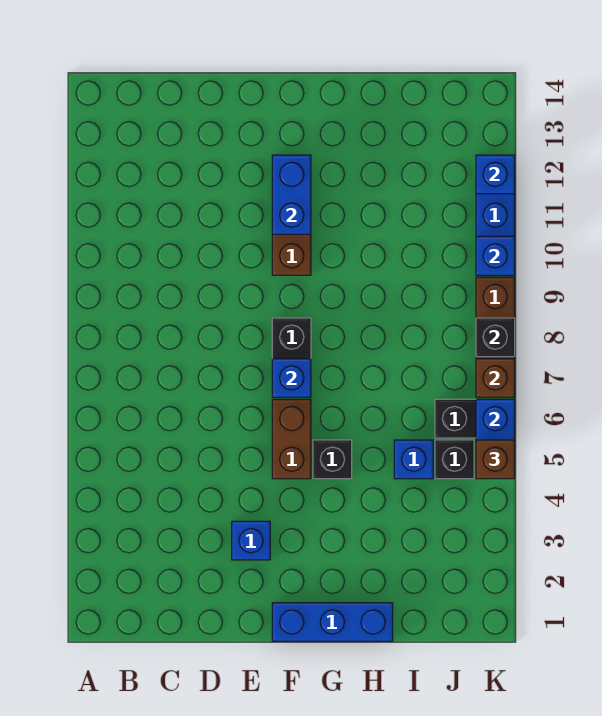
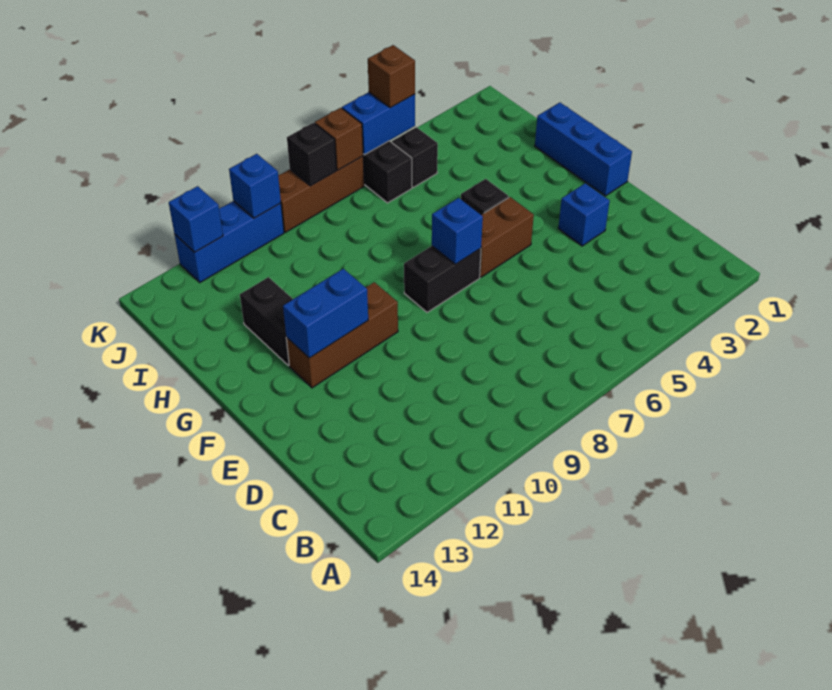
none -> black 1x2 brick [240,277,293,366]
blue 1x1 brick [394,440,433,479] -> none

